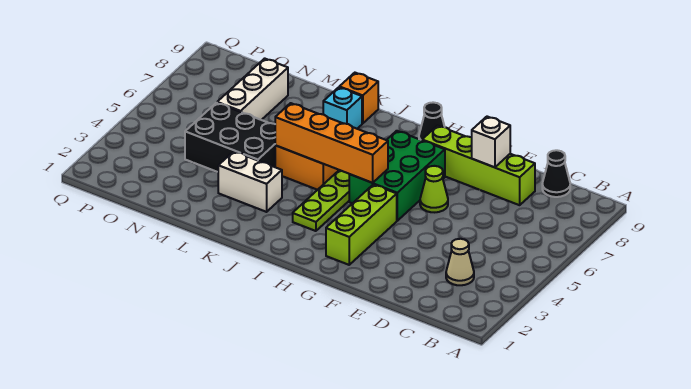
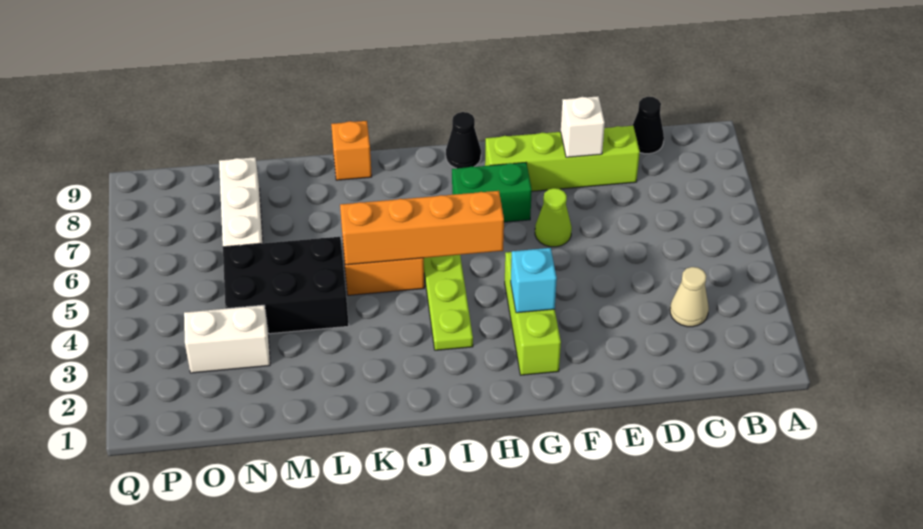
green 2x3 brick [349,131,445,221] -> green 1x2 brick [452,163,532,222]
white 1x2 brick [218,151,282,212] -> white 1x2 brick moved to [184,305,270,373]
cyan 1x1 brick [323,87,362,129] -> cyan 1x1 brick moved to [511,248,557,313]

